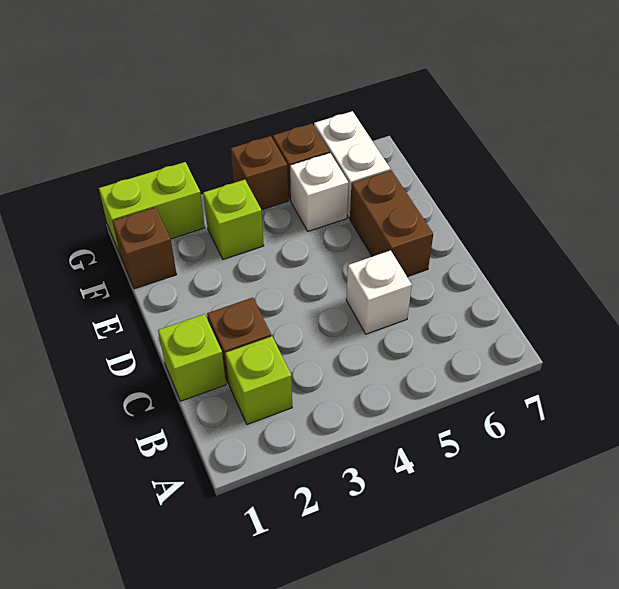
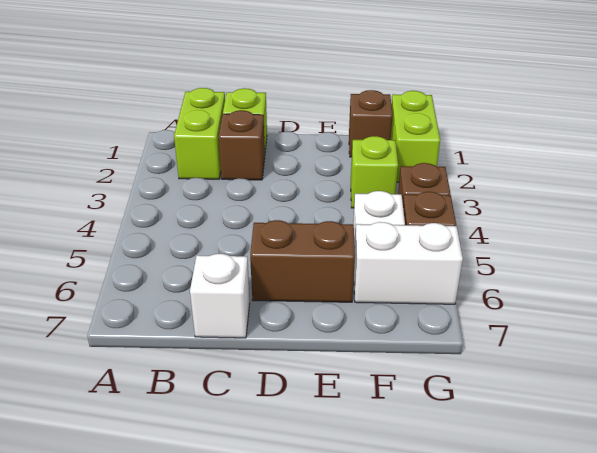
lime 1x1 brick [225,336,292,425] -> lime 1x2 brick [174,88,225,179]
white 1x1 brick [346,250,412,334] -> white 1x1 brick moved to [190,254,250,338]

